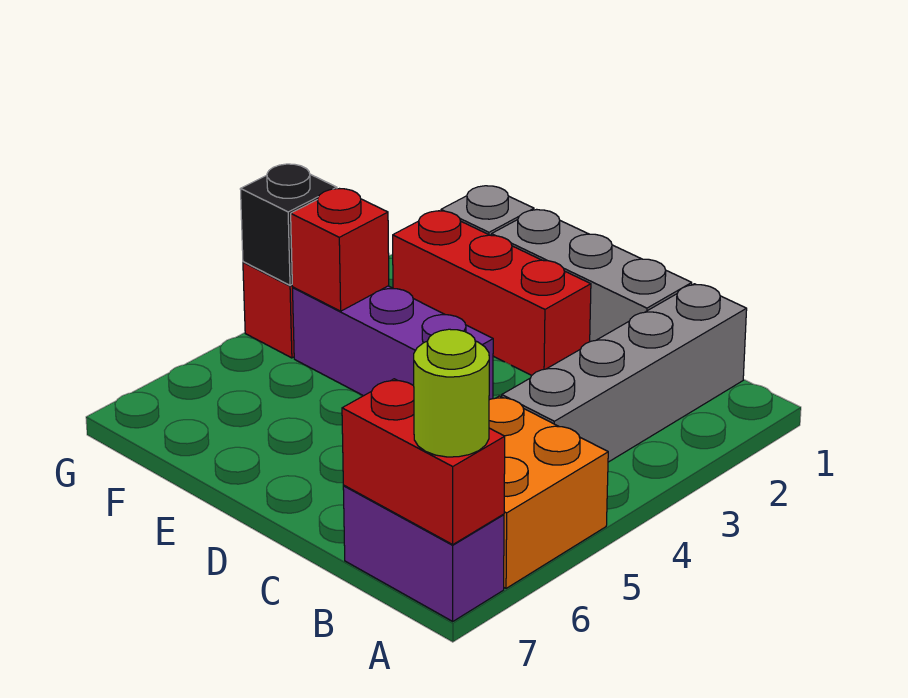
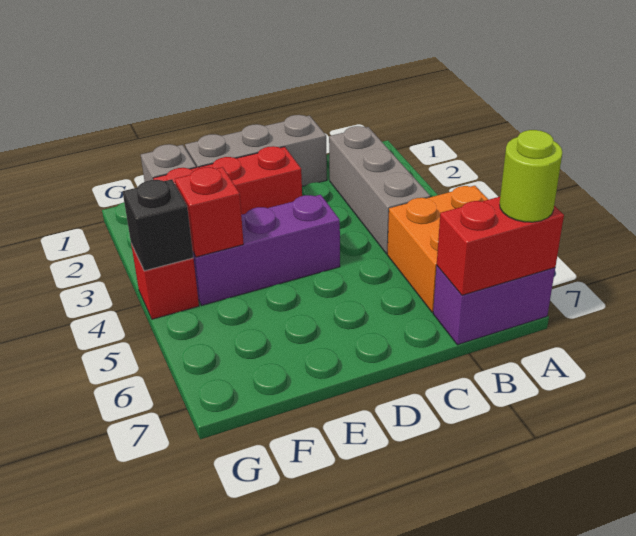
grey 1x4 brick [502,284,747,462] -> grey 1x3 brick [329,126,430,254]

